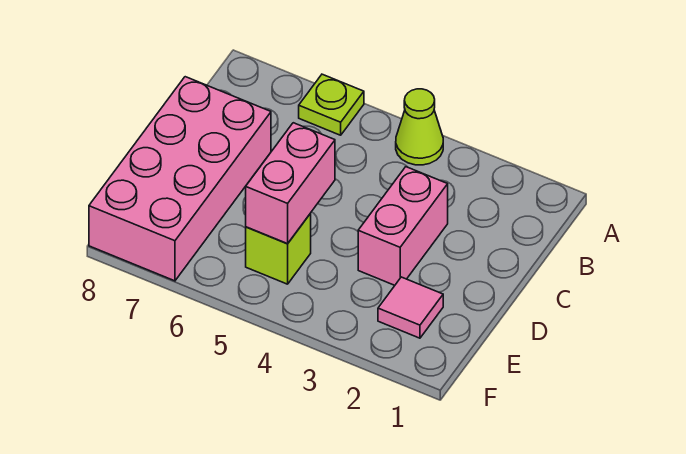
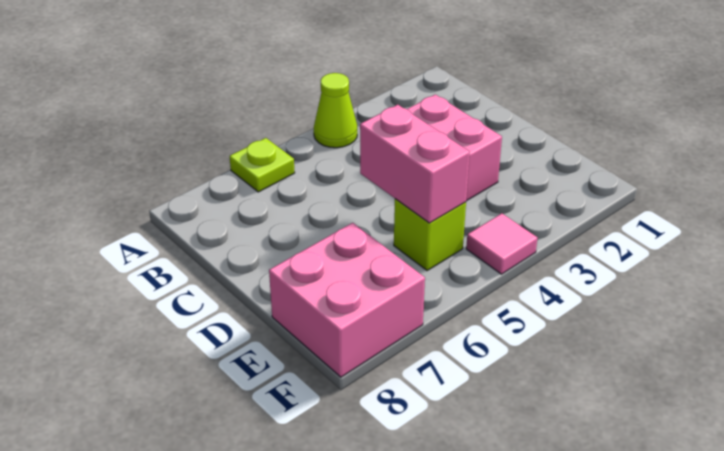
pink 2x4 brick [89,77,271,281] -> pink 2x2 brick [269,223,425,377]
pink 1x1 tile [378,277,443,338] -> pink 1x1 tile moved to [466,213,538,274]

